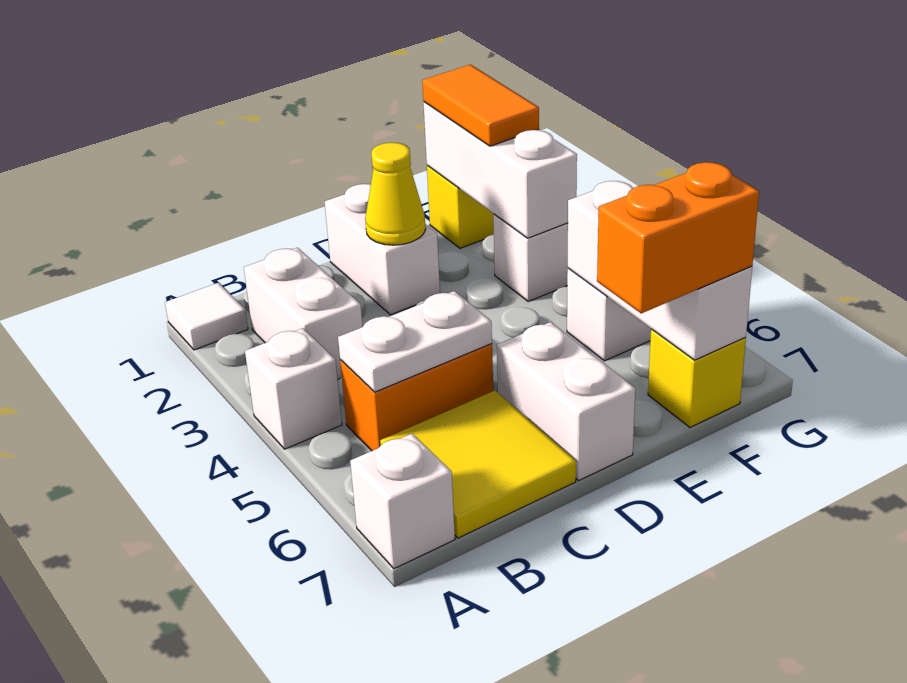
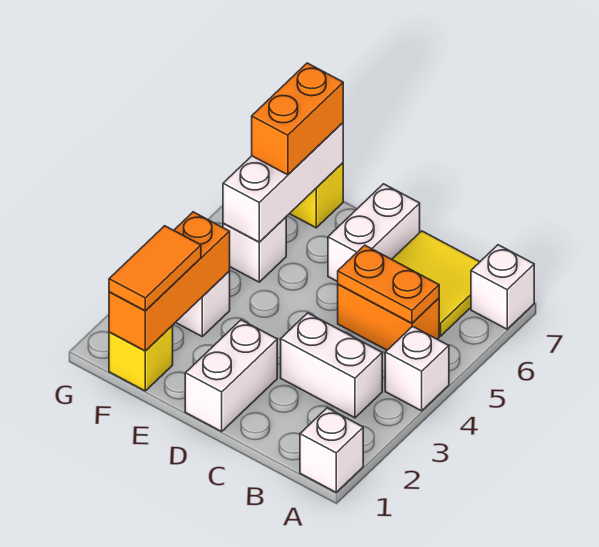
white 1x1 tile [165,283,248,350] -> white 1x1 brick [300,408,363,492]
white 1x2 brick [244,248,363,379] -> white 1x2 brick turned to [281,313,382,418]
white 1x2 plate [338,291,492,392] -> orange 1x2 plate [338,245,439,323]
yellow 1x1 cone [365,143,426,245] -> none
orange 1x2 brick [597,162,759,314] -> orange 1x2 brick turned to [252,63,343,175]
white 1x3 brick [424,102,577,238] -> orange 1x3 brick [109,212,230,351]

